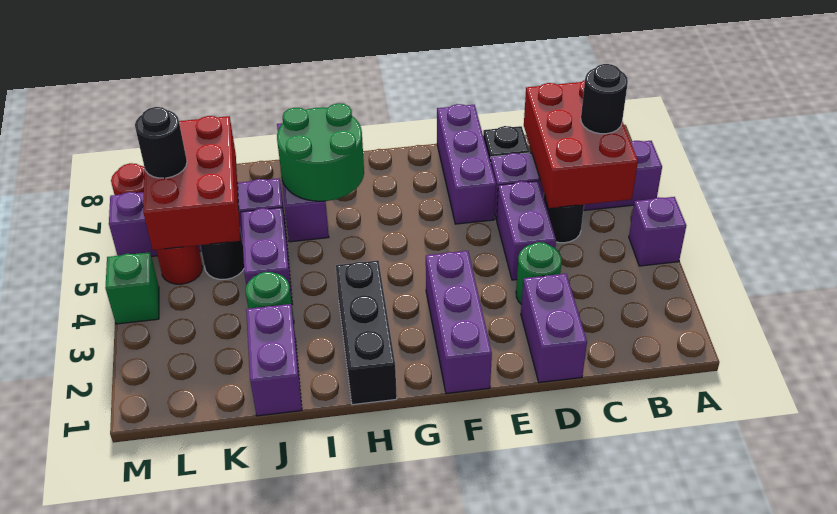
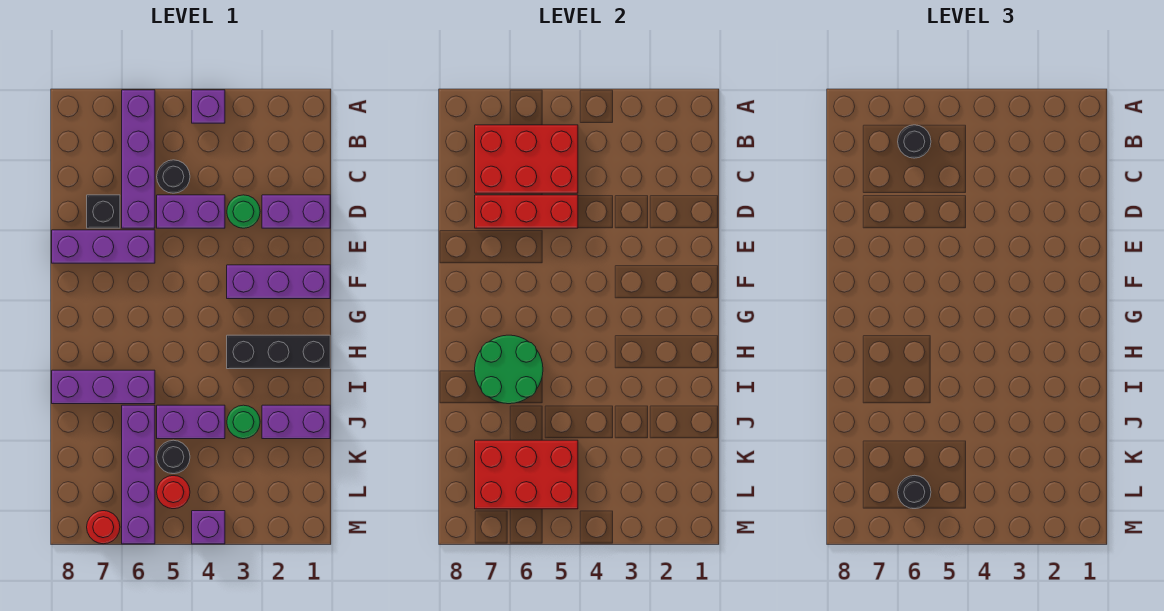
none -> red 1x3 brick [475,195,578,228]
green 1x1 brick [105,252,159,324] -> purple 1x1 brick [192,511,225,544]

